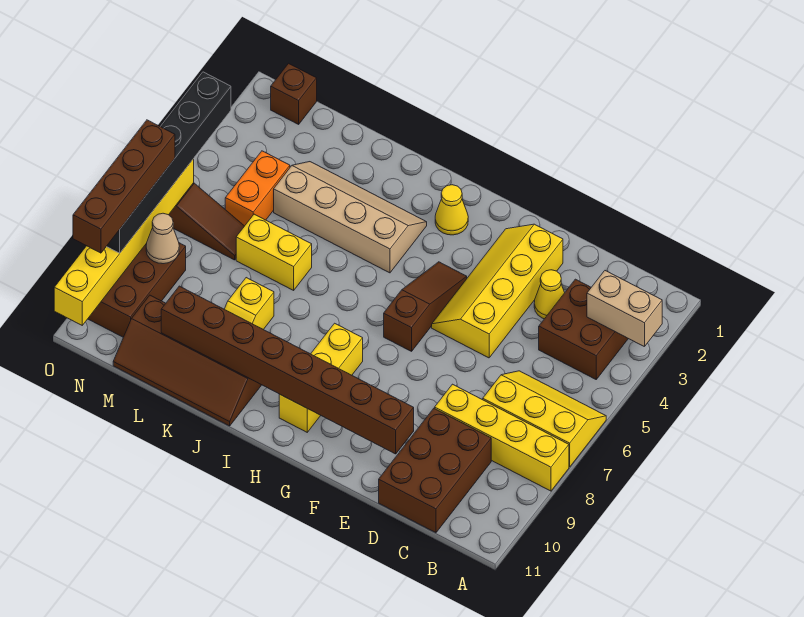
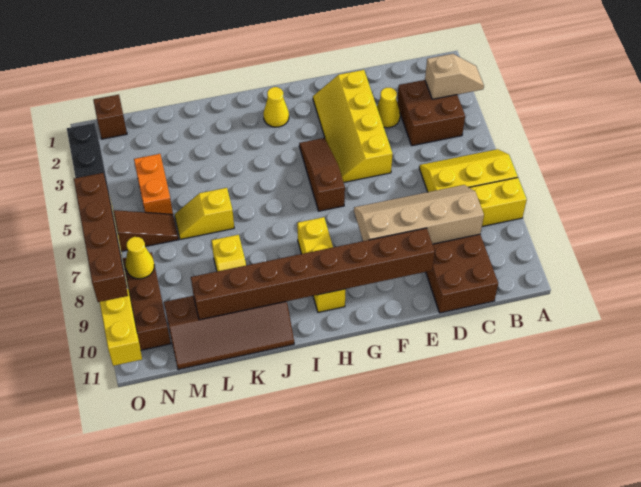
tan 1x2 brick [587,271,662,347] -> tan 1x2 slope [425,54,484,99]
tan 2x4 slope [274,162,427,273] -> tan 2x4 slope moved to [354,185,484,244]
yellow 1x2 brick [236,214,312,290] -> yellow 1x2 slope [175,188,234,239]
tan 1x1 cone [146,213,179,264] -> yellow 1x1 cone [126,237,154,279]

